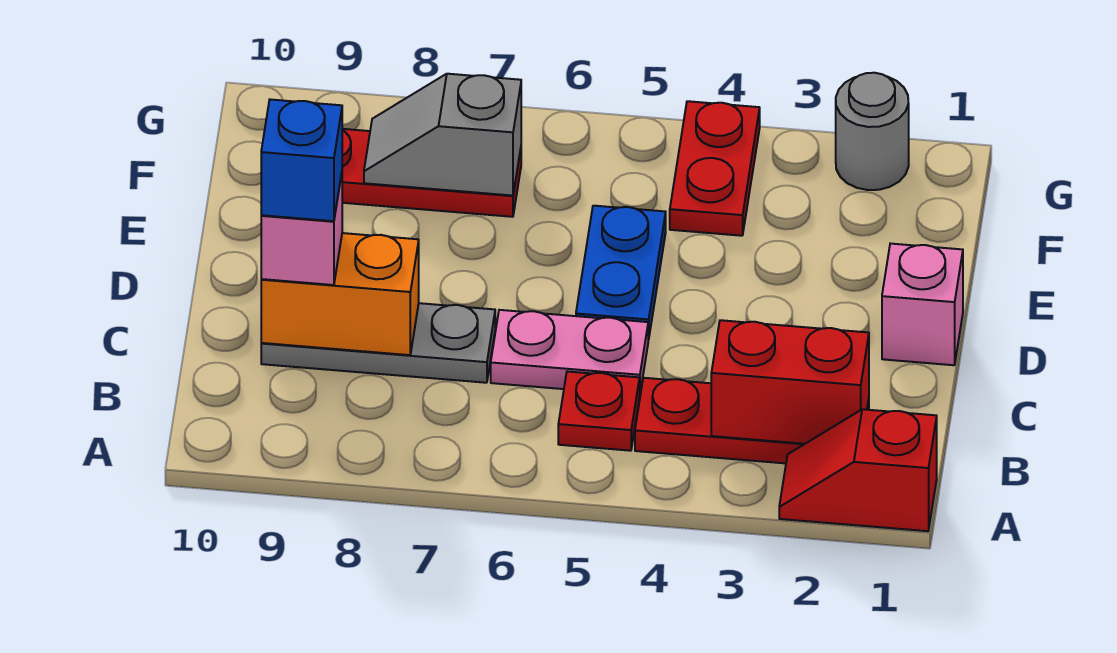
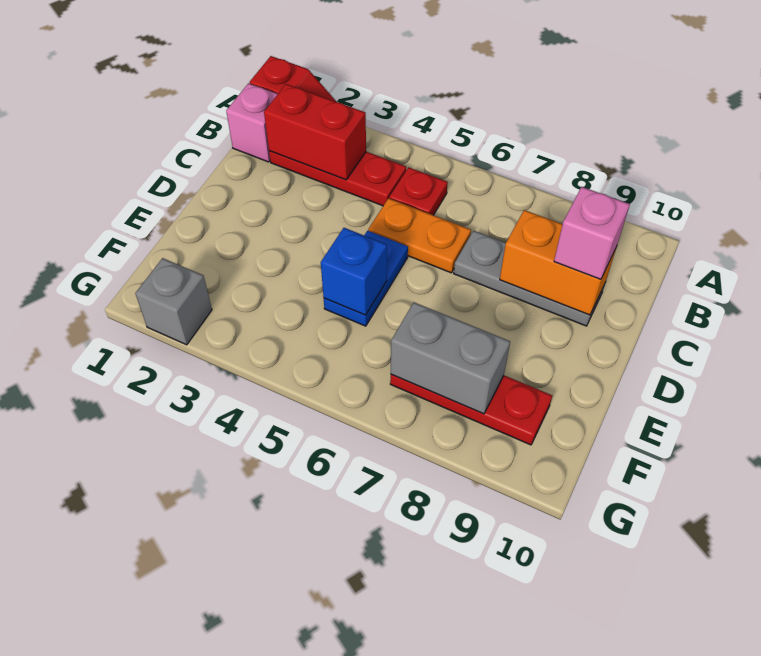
pink 1x2 plate [491,310,648,392] -> orange 1x2 plate [368,198,471,273]
blue 1x1 brick [261,99,342,221] -> blue 1x1 brick moved to [321,228,387,315]
pink 1x1 brick [882,244,963,365] -> pink 1x1 brick moved to [226,83,277,162]
red 1x2 plate [670,101,760,236] -> none
grey 1x2 slope [364,74,521,196] -> grey 1x2 brick [391,302,510,414]
grey 1x1 round brick [836,73,909,190] -> grey 1x1 brick [135,258,212,345]

